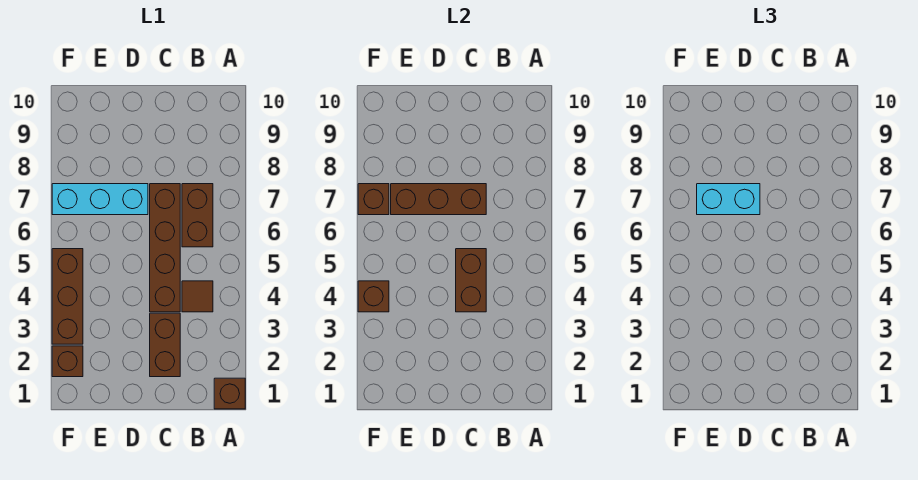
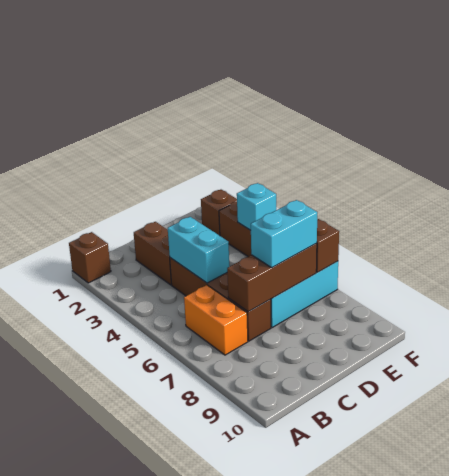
brown 1x1 tile [182,281,213,312] -> none
brown 1x2 brick [182,184,213,247] -> orange 1x2 brick [184,285,248,355]
brown 1x2 brick [456,249,486,312] -> cyan 1x2 brick [168,217,229,283]
brown 1x1 brick [358,281,389,312] -> cyan 1x1 brick [237,183,276,230]

